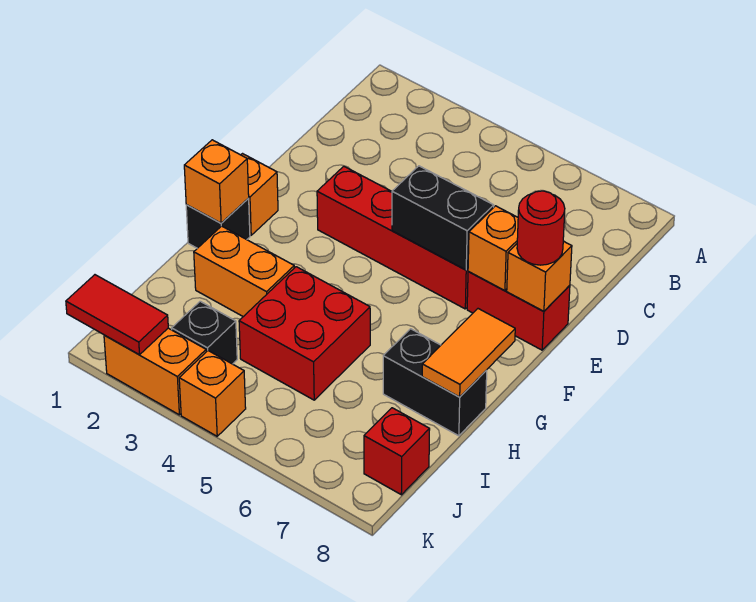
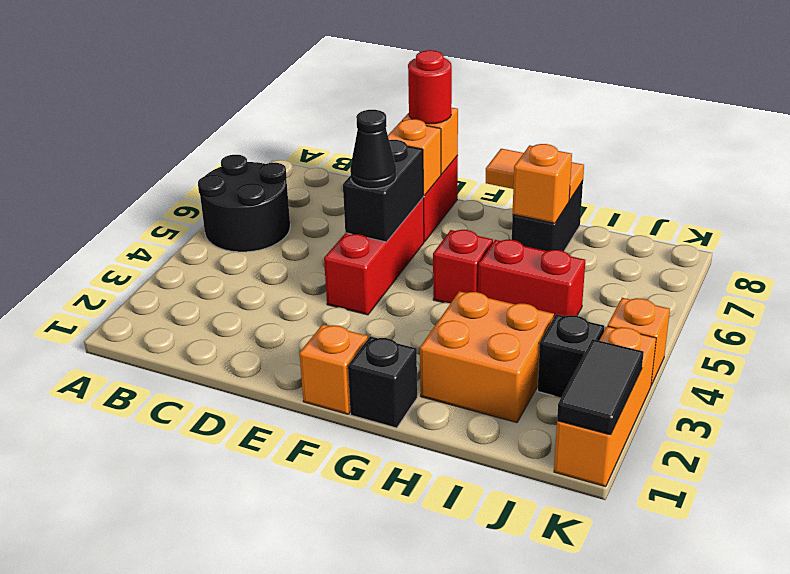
none -> black 2x2 round brick [198,155,290,252]
red 1x4 brick [317,166,468,309] -> red 1x3 brick [324,198,424,315]
none -> black 1x1 cone [350,110,396,189]
orange 1x1 brick [184,140,249,223] -> orange 1x1 brick moved to [513,144,572,223]
orange 1x2 brick [194,226,294,317] -> orange 2x2 brick [420,291,554,423]
red 2x2 brick [239,267,370,400] -> red 1x2 brick [478,240,585,317]
red 1x1 brick [364,408,430,495] -> red 1x1 brick moved to [433,230,493,303]
red 1x2 tile [66,275,168,355] -> black 1x2 tile [557,339,644,435]
orange 1x2 brick [104,328,206,415] -> orange 1x3 brick [554,326,656,487]

